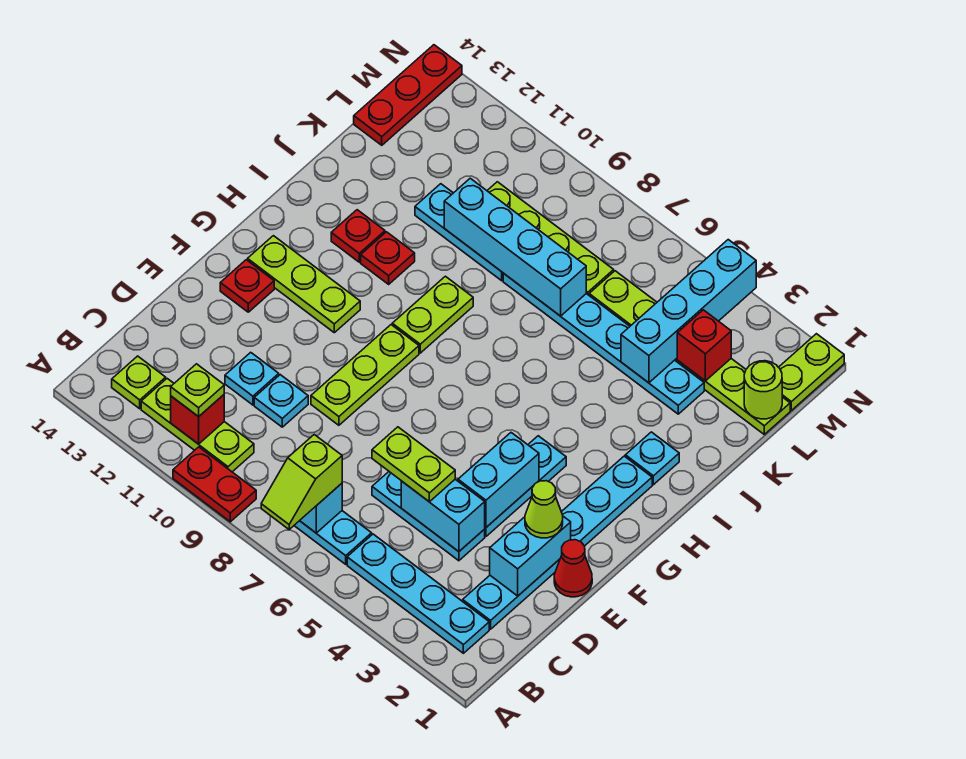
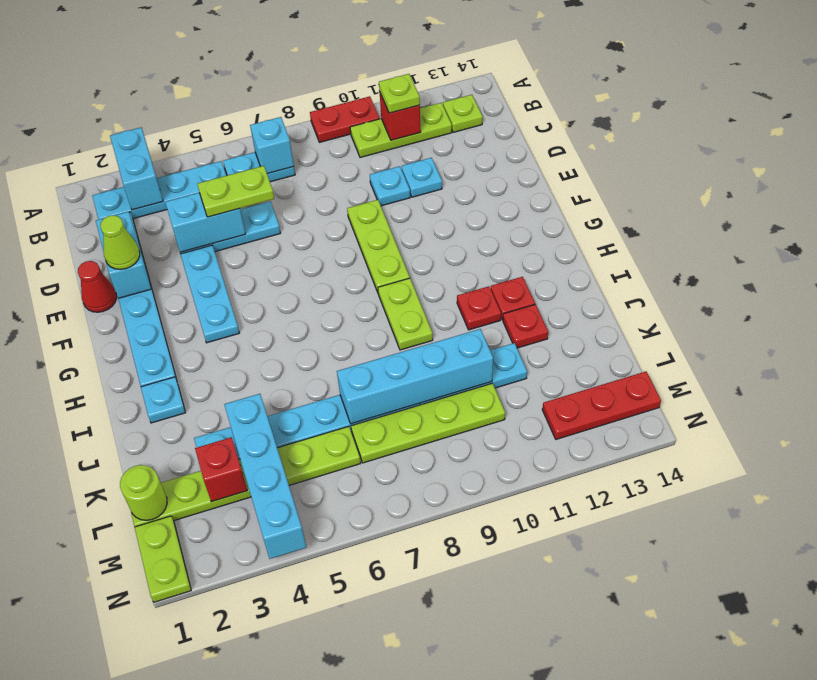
lime 1x2 slope [261,435,342,529] -> none
cyan 1x2 brick [458,433,539,527] -> cyan 1x2 brick moved to [110,128,163,210]
red 1x1 plate [220,260,274,312] -> red 1x1 plate moved to [503,304,548,348]
lime 1x3 plate [248,236,360,333] -> none
red 1x3 plate [354,45,462,145] -> red 1x3 plate turned to [542,371,661,439]

